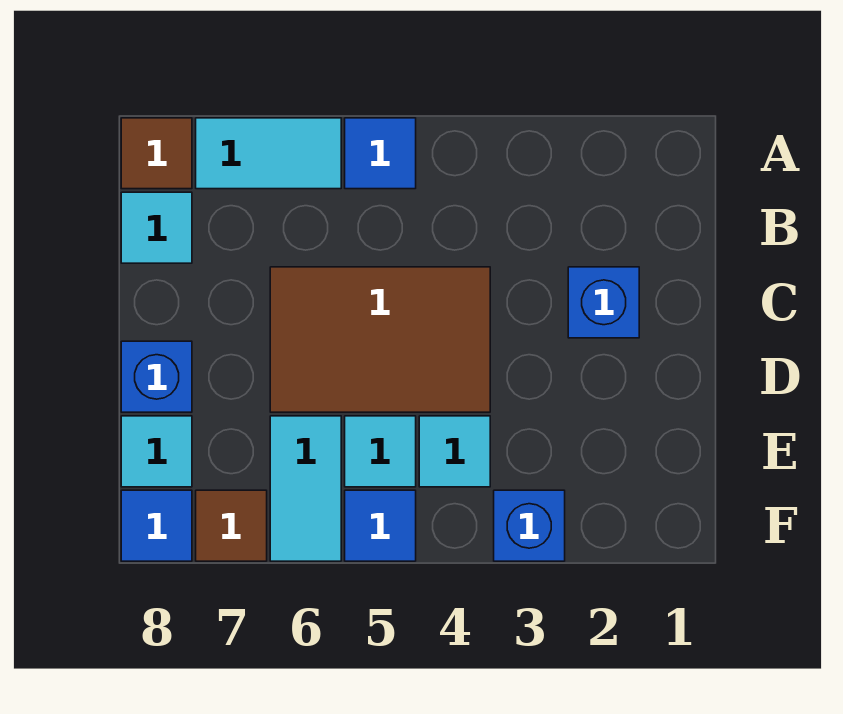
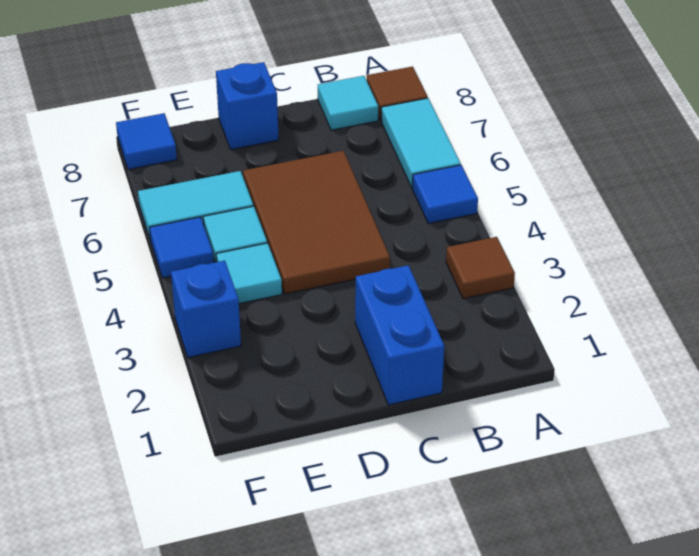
blue 1x1 brick [568,267,639,338] -> blue 1x2 brick [355,265,444,405]
cyan 1x1 tile [121,416,192,487] -> none
brown 1x1 tile [196,490,267,561] -> brown 1x1 tile moved to [446,237,515,299]

